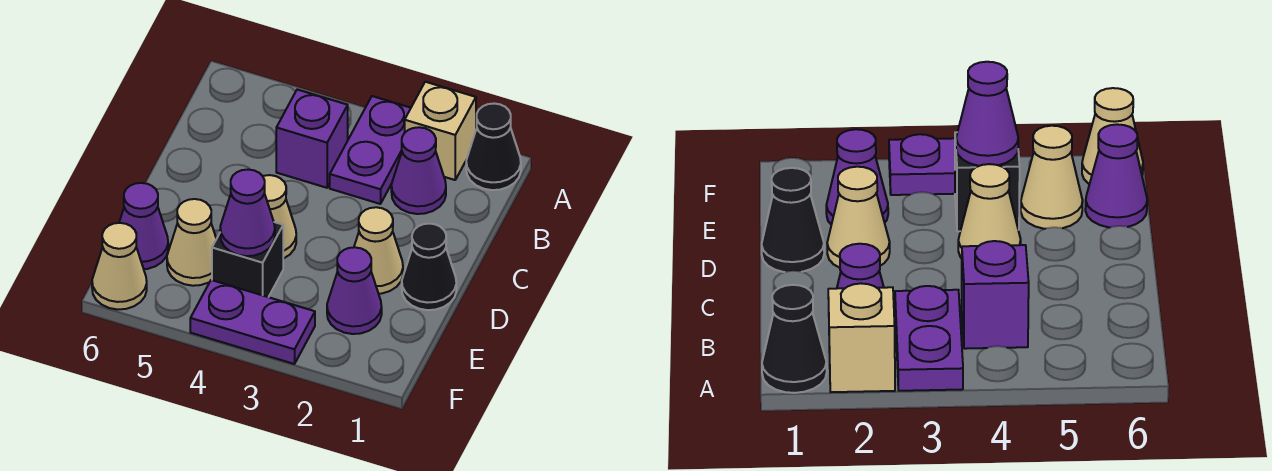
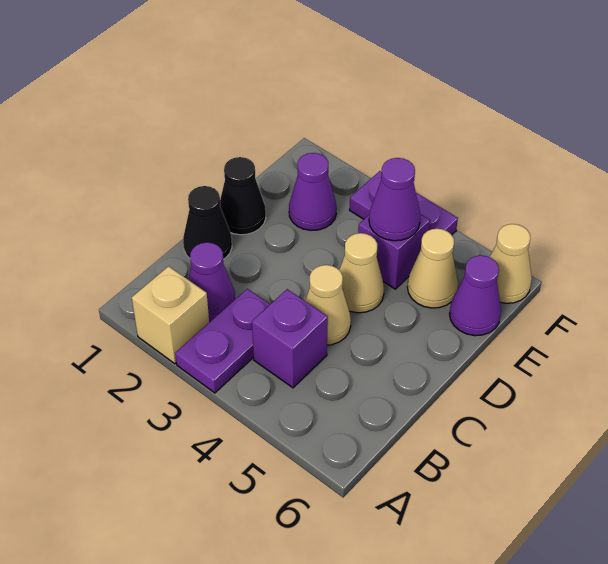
black 1x1 cone [466,104,521,190] -> black 1x1 cone moved to [183,186,232,259]
tan 1x1 cone [354,207,403,294] -> tan 1x1 cone moved to [305,265,351,345]
black 1x1 brick [212,222,283,297] -> purple 1x1 brick [358,214,430,289]

